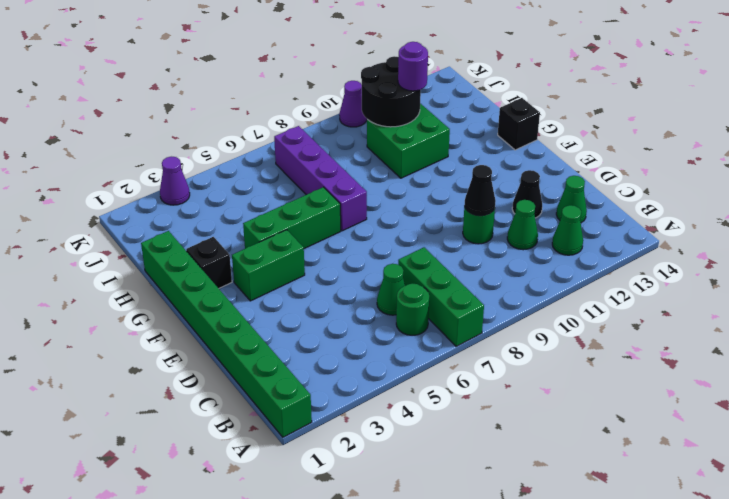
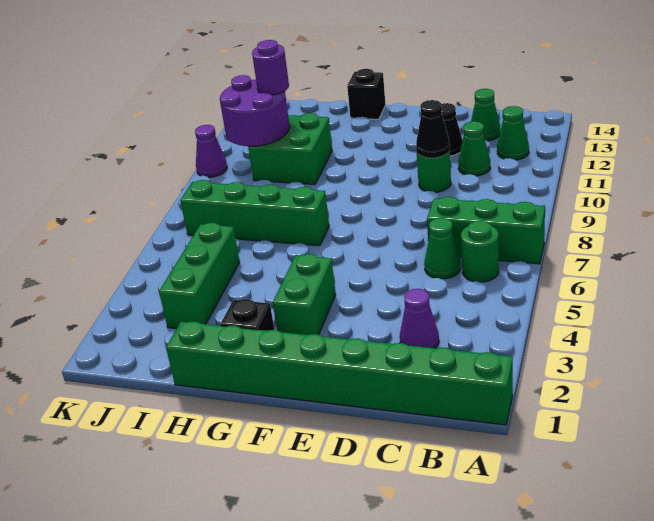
green 1x3 brick [243,187,341,249] -> green 1x3 brick moved to [159,223,240,329]
purple 1x4 brick [274,126,367,231] -> green 1x4 brick [180,180,329,246]
black 2x2 round brick [361,56,421,127] -> purple 2x2 round brick [220,75,290,147]
purple 1x1 cone [160,157,190,205] -> purple 1x1 cone moved to [400,289,439,348]

